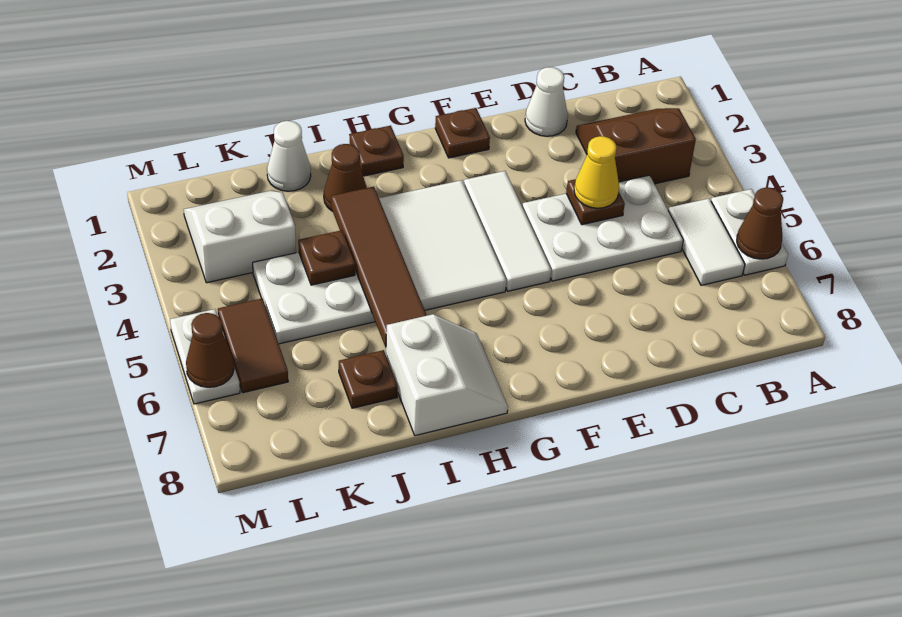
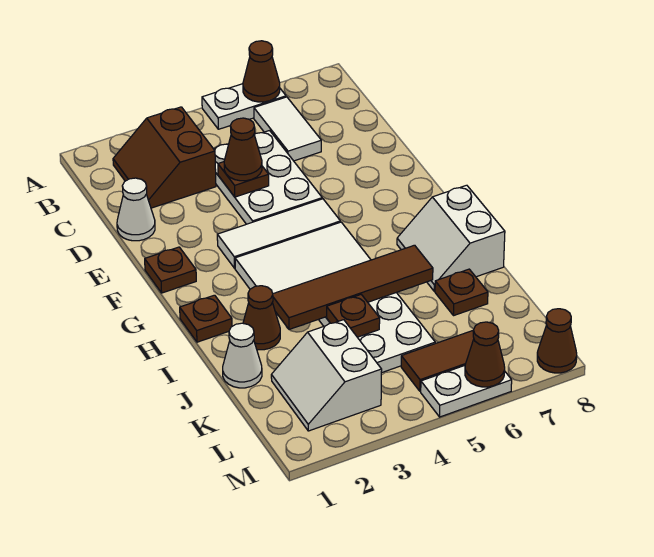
white 1x2 tile [668,199,745,285] -> white 1x2 tile turned to [254,97,321,161]
yellow 1x1 cone [574,136,619,208] -> brown 1x1 cone [224,118,262,181]
white 2x2 slope [386,314,508,436] -> white 2x2 slope turned to [397,185,505,291]
none -> brown 1x1 cone [537,309,577,373]

